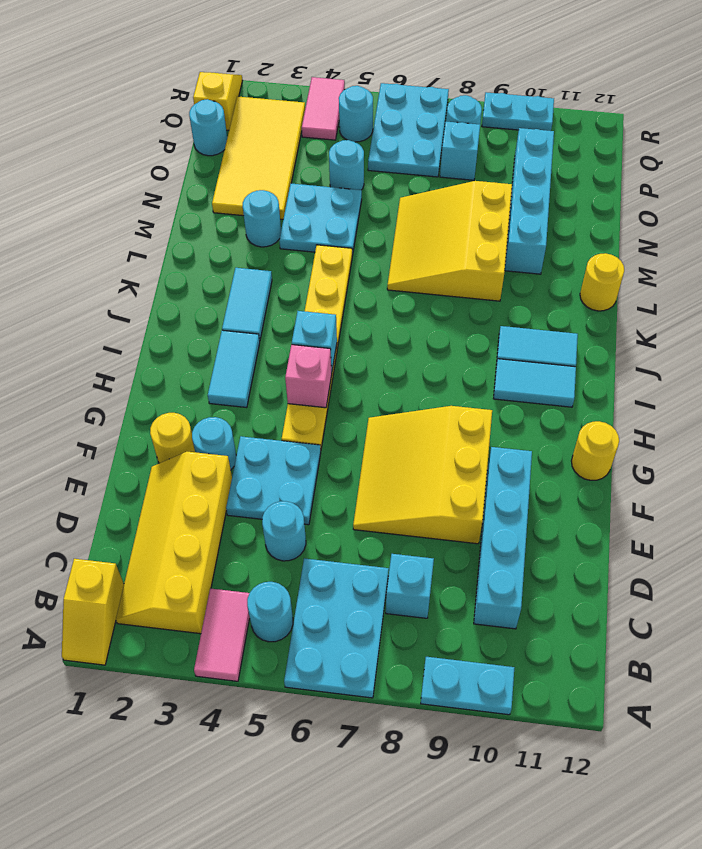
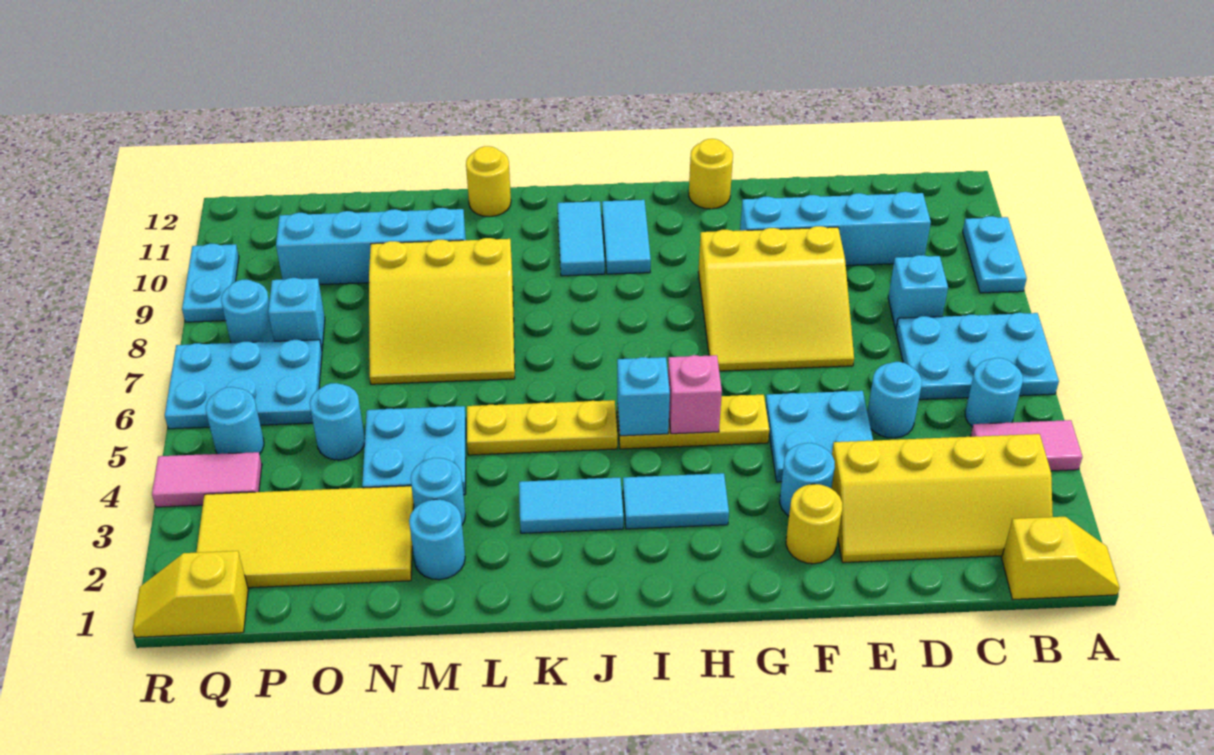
cyan 1x1 round brick [189,99,227,156] -> cyan 1x1 round brick moved to [409,499,465,580]

